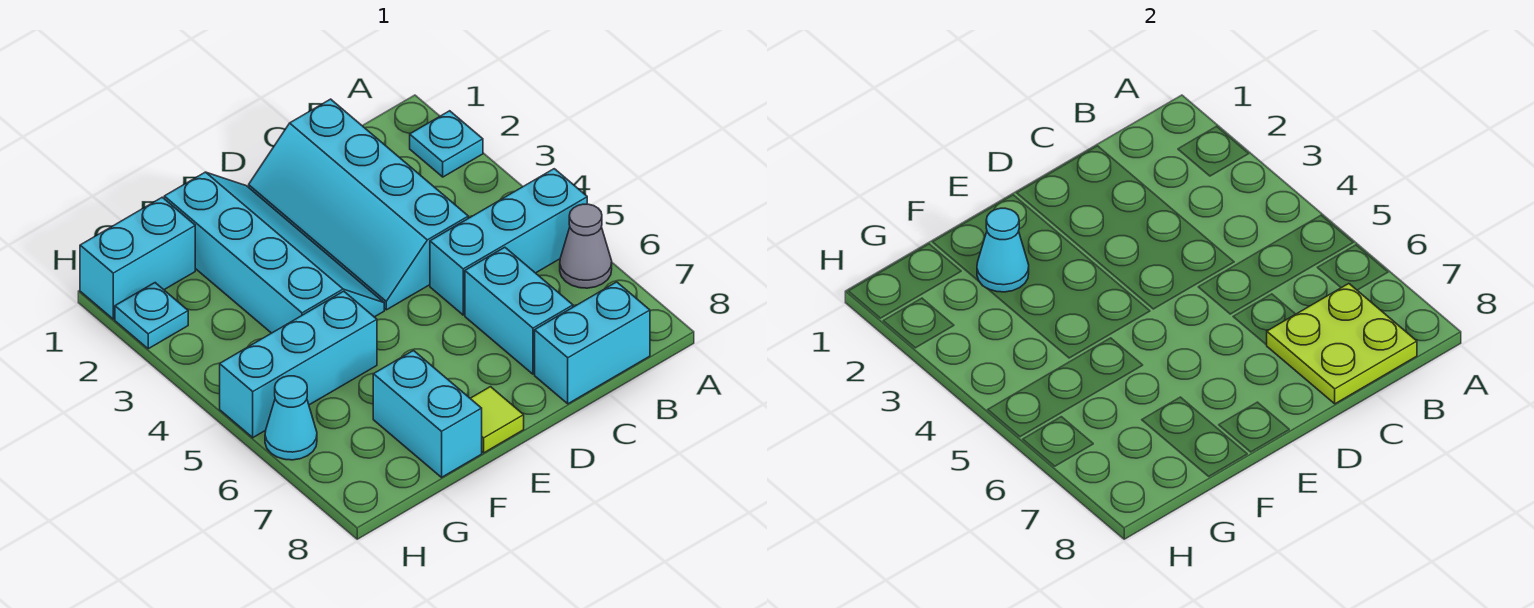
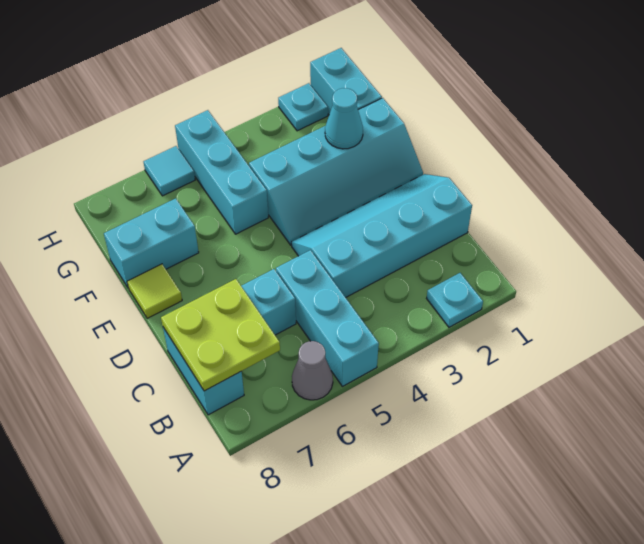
cyan 1x1 cone [265,376,317,460] -> cyan 1x1 tile [143,146,195,196]

